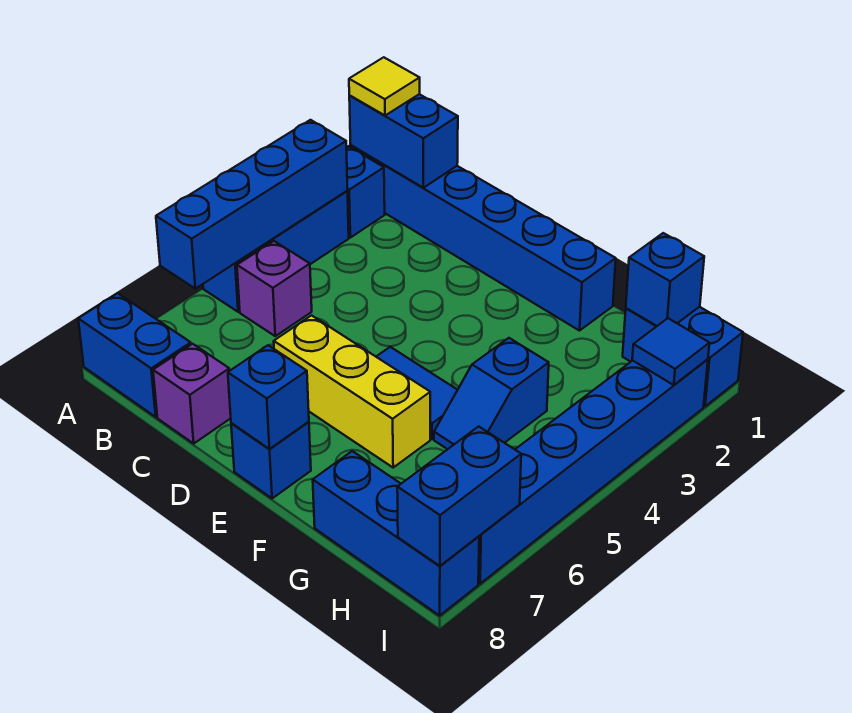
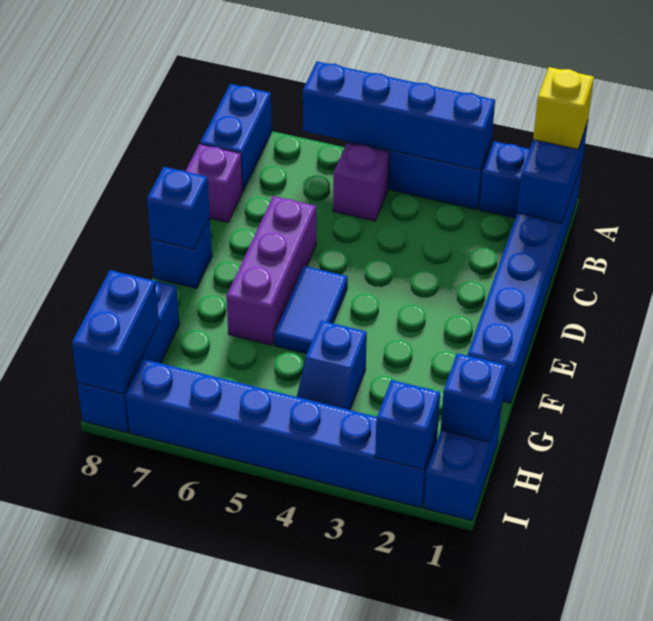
yellow 1x1 tile [349,57,420,116] -> yellow 1x1 brick [533,67,594,149]
yellow 1x3 brick [274,315,430,467] -> purple 1x3 brick [226,196,316,345]
blue 1x2 slope [434,338,549,449] -> blue 1x2 slope turned to [297,321,367,410]
blue 1x1 tile [632,318,709,385] -> blue 1x1 brick [375,380,440,470]
blue 1x2 brick [397,426,521,566] -> blue 1x2 brick turned to [72,270,159,394]

